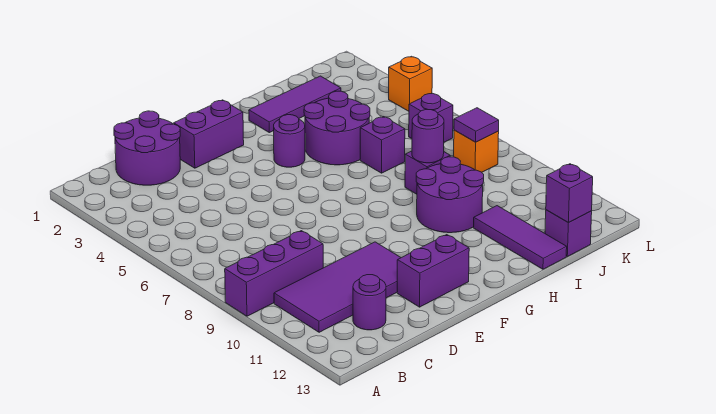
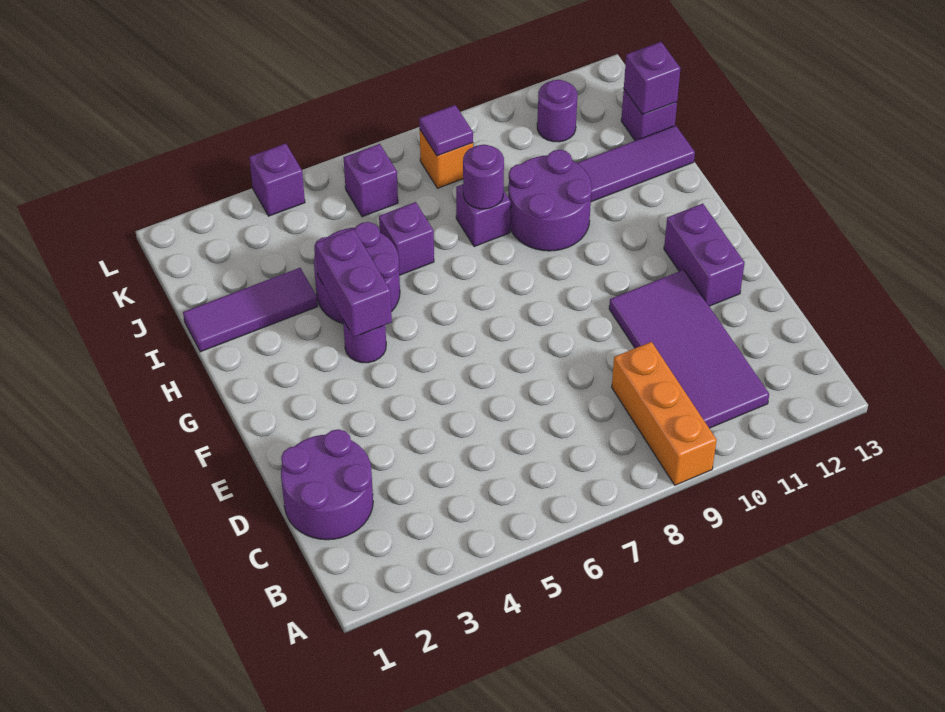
purple 1x3 brick [225,231,323,316] -> orange 1x3 brick [612,342,717,485]
purple 1x1 round brick [353,275,386,330] -> purple 1x1 round brick moved to [537,80,577,142]
purple 1x2 brick [174,100,244,168] -> purple 1x2 brick moved to [315,229,392,337]
purple 1x3 tile [249,76,341,133] -> purple 1x3 tile turned to [183,268,318,352]
orange 1x1 brick [389,56,432,111] -> purple 1x1 brick [249,143,305,216]

